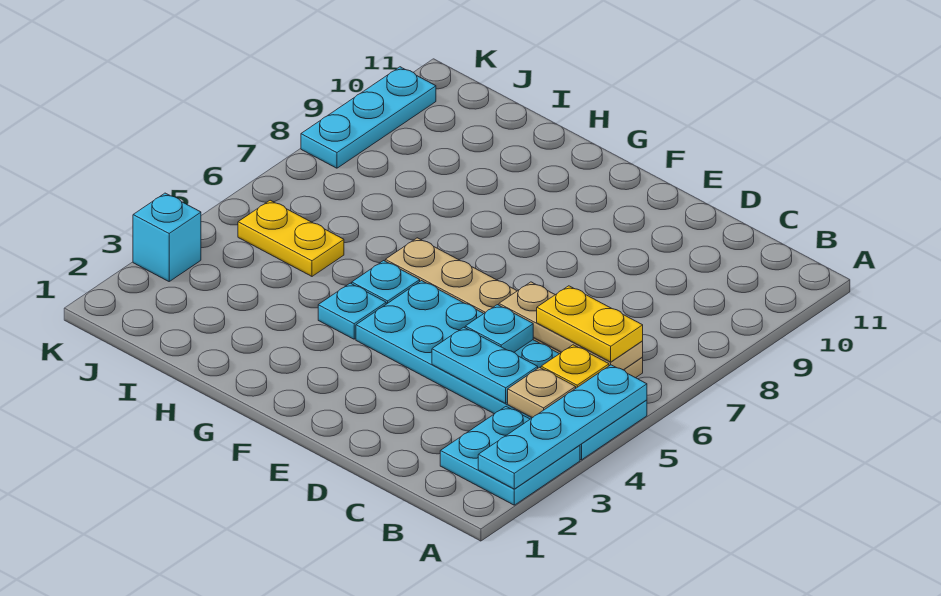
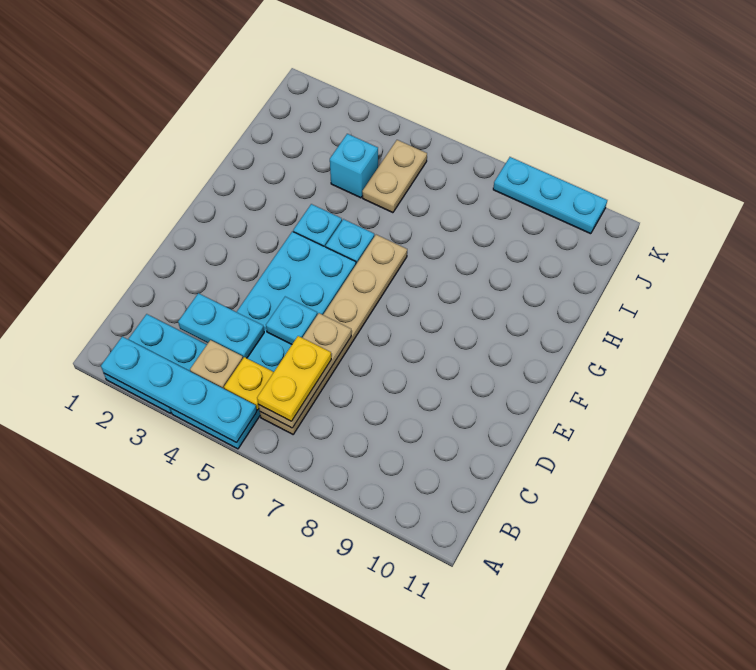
cyan 1x2 plate [432,327,538,403] -> cyan 1x2 plate turned to [178,293,264,358]
yellow 1x2 plate [238,200,344,276] -> tan 1x2 plate [362,140,427,213]
cyan 1x1 brick [133,193,201,281] -> cyan 1x1 brick moved to [330,134,378,198]

